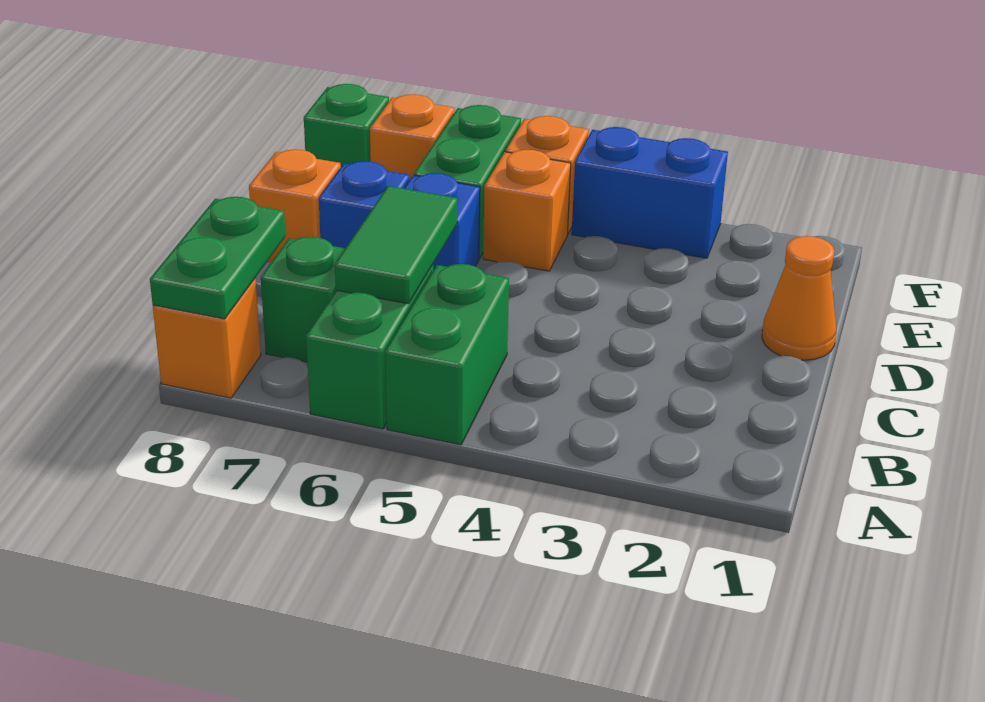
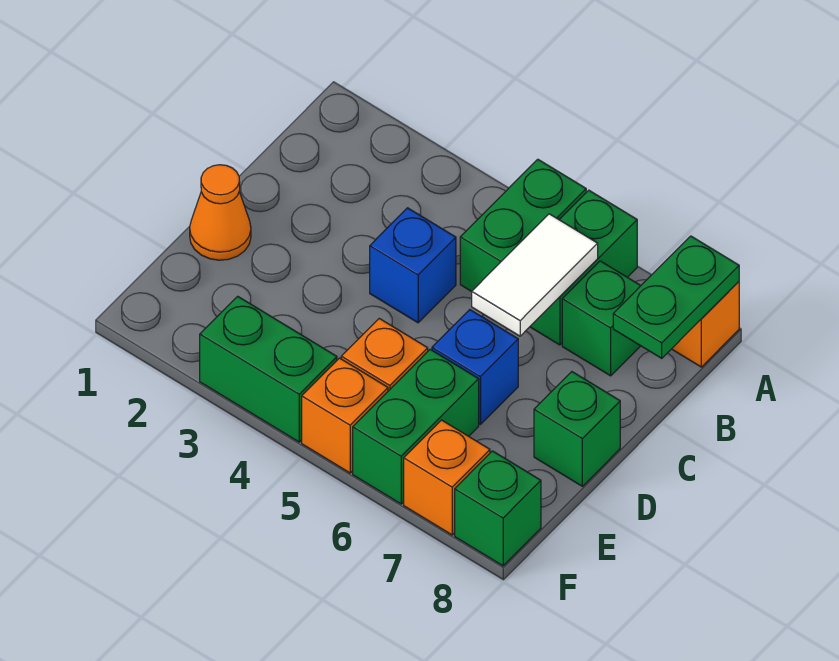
green 1x2 tile [335,186,457,304] -> white 1x2 tile [472,214,598,336]
blue 1x1 brick [319,161,410,248] -> blue 1x1 brick moved to [370,208,456,323]
orange 1x1 brick [249,149,341,262] -> green 1x1 brick [534,372,620,486]
blue 1x2 brick [572,127,728,258] -> green 1x2 brick [200,296,337,442]

